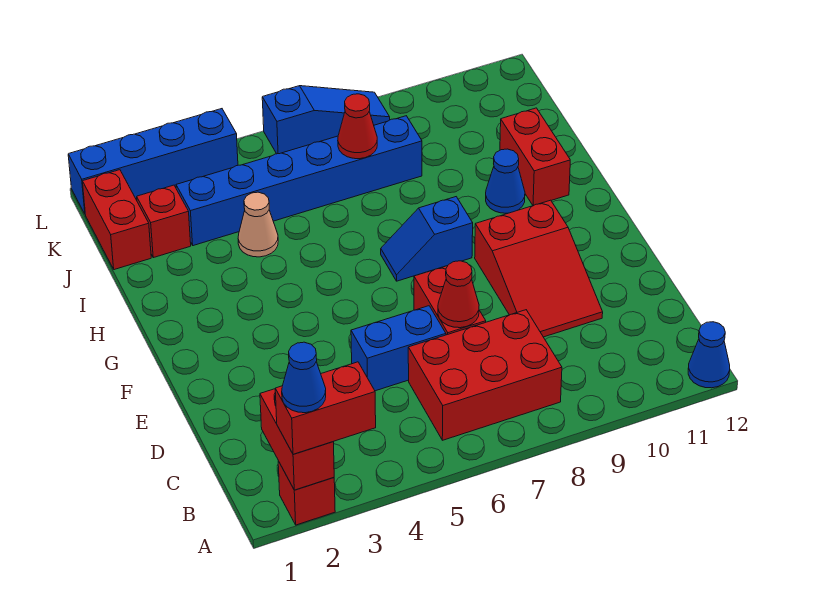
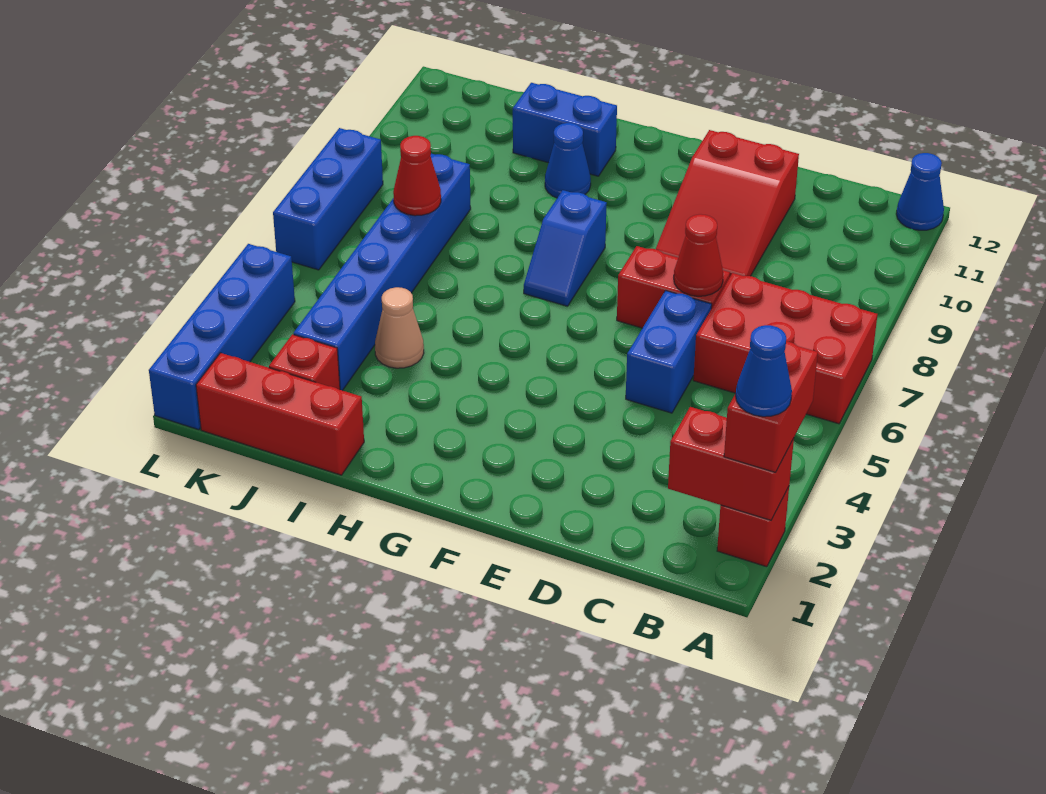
red 2x3 brick [408,310,562,440] -> red 2x3 brick turned to [693,273,878,424]
red 2x3 slope [475,200,603,337] -> red 2x3 slope turned to [656,130,799,276]
red 1x2 brick [500,108,570,206] -> blue 1x2 brick [513,83,617,176]
red 1x2 brick [83,170,151,270] -> red 1x3 brick [196,353,364,475]
blue 1x3 slope [262,86,390,154] -> blue 1x3 brick [273,128,383,270]

